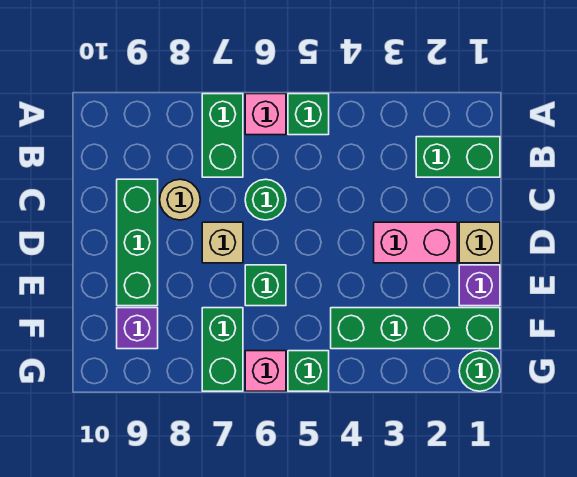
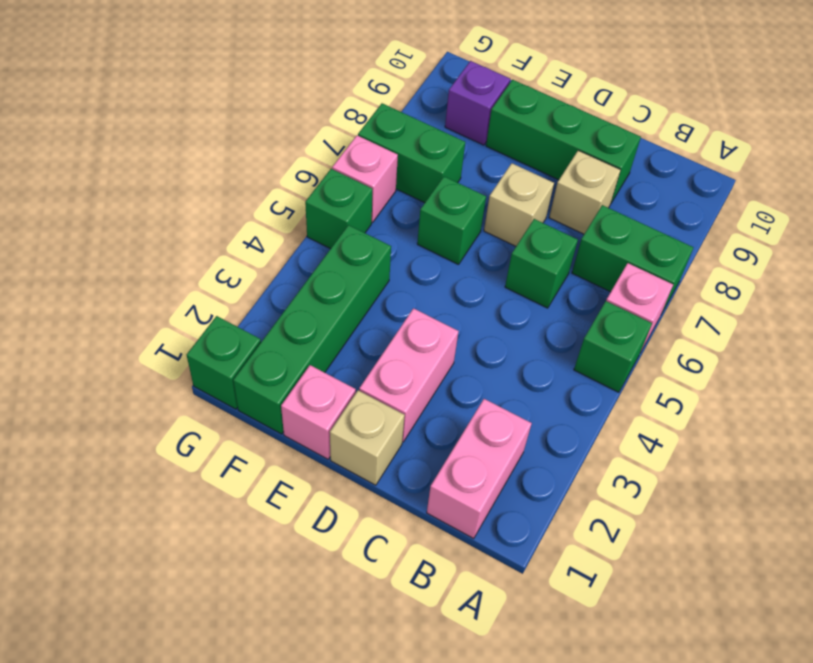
green 1x2 brick [416,137,500,177] -> pink 1x2 brick [427,399,532,539]
green 1x1 round brick [245,179,286,220] -> green 1x1 brick [505,219,578,308]
tan 1x1 round brick [160,179,200,220] -> tan 1x1 brick [549,150,621,234]
purple 1x1 brick [459,265,500,306] -> pink 1x1 brick [281,365,356,459]
green 1x1 round brick [459,351,500,391] -> green 1x1 brick [187,316,261,409]

